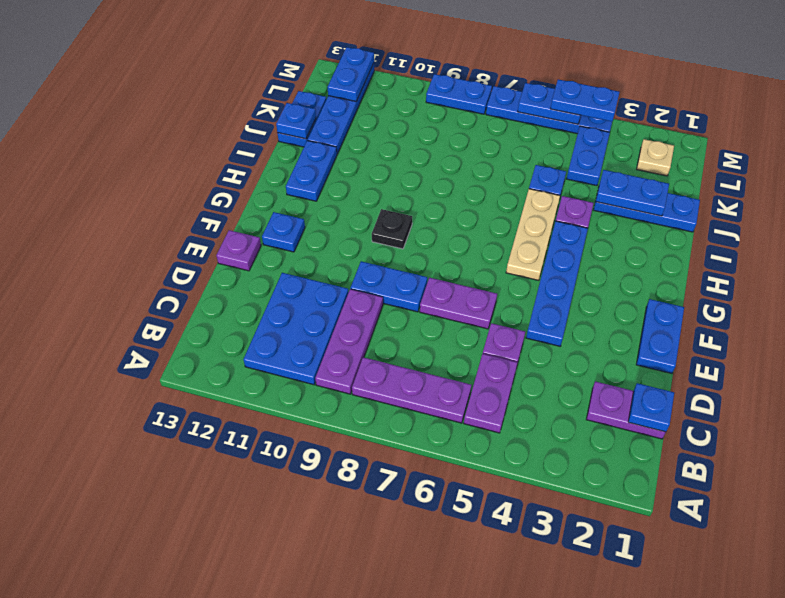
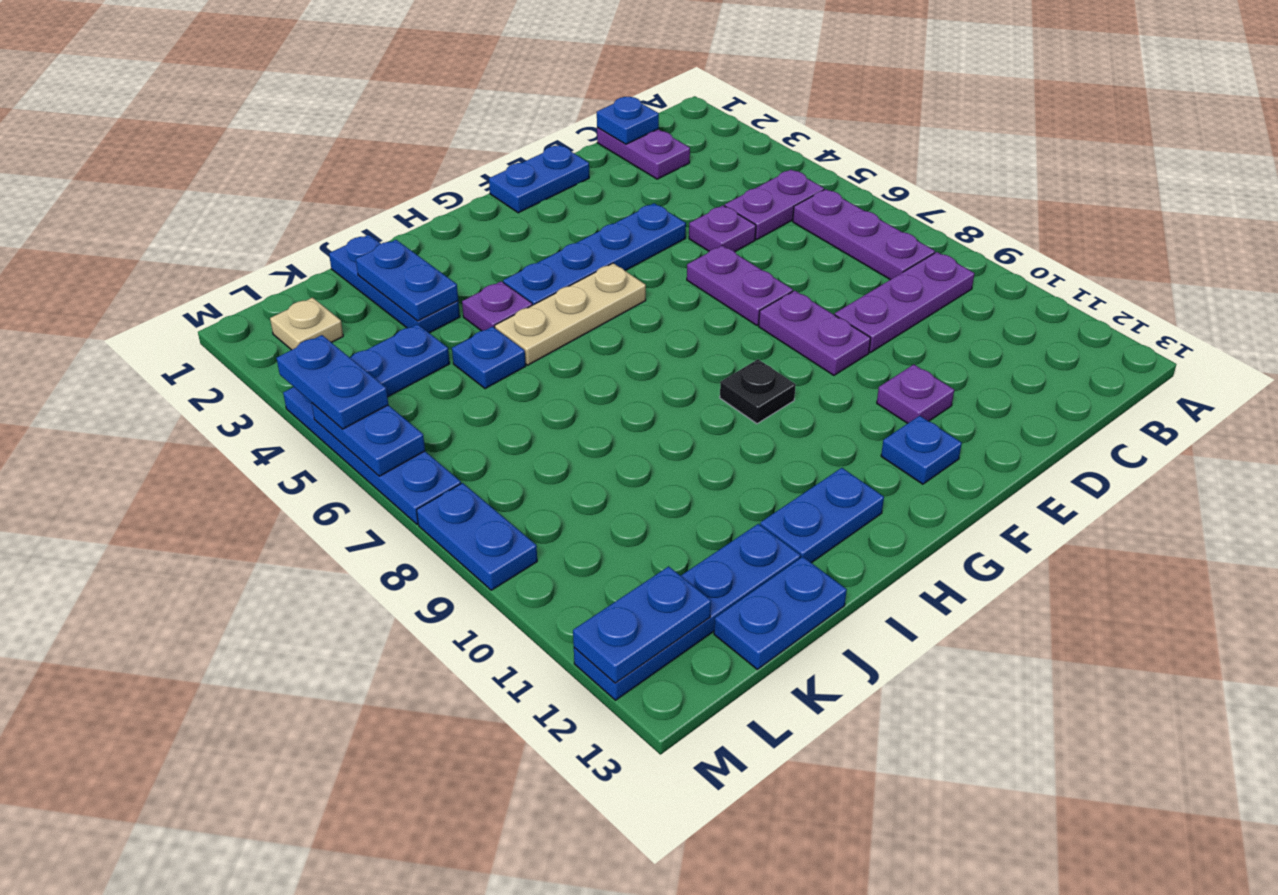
blue 2x3 plate [243,273,349,385] -> none
blue 1x2 plate [351,261,427,312] -> purple 1x2 plate [759,291,871,375]
purple 1x1 plate [216,230,261,271] -> purple 1x1 plate moved to [877,365,954,423]
blue 1x1 plate [276,103,316,139] -> none

